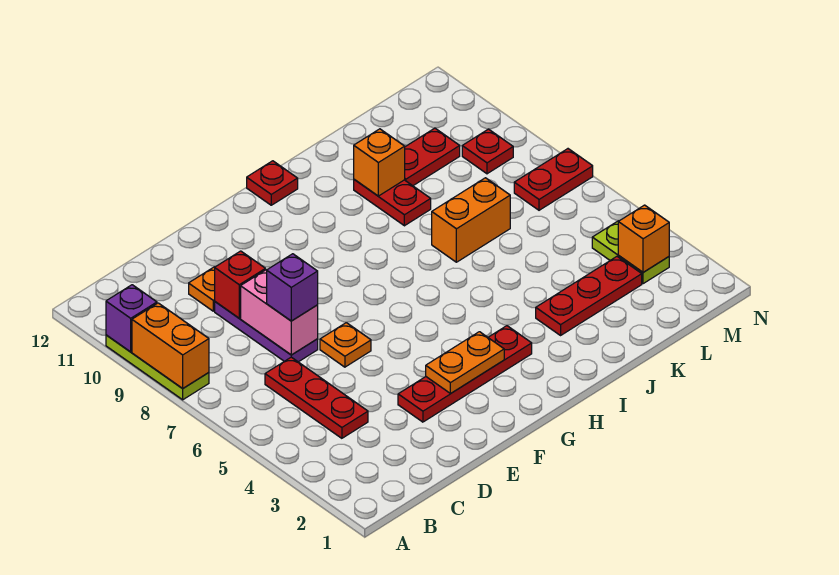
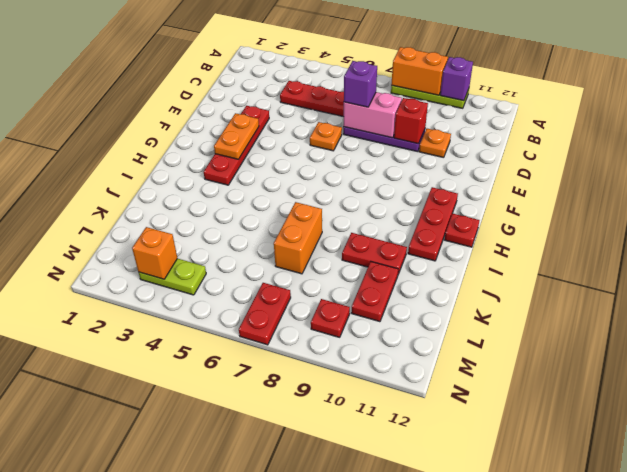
red 1x3 plate [536,257,642,335] -> red 1x3 plate moved to [408,187,458,261]
orange 1x1 brick [354,129,405,196] -> none

